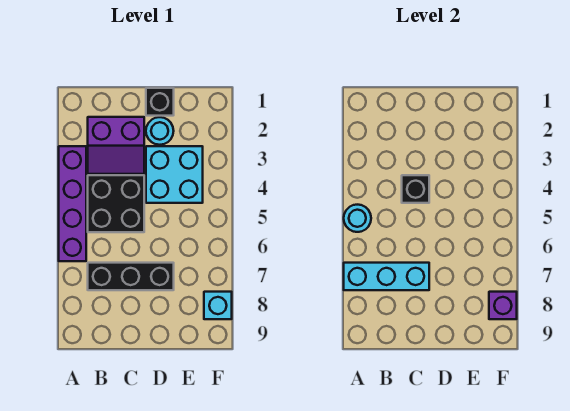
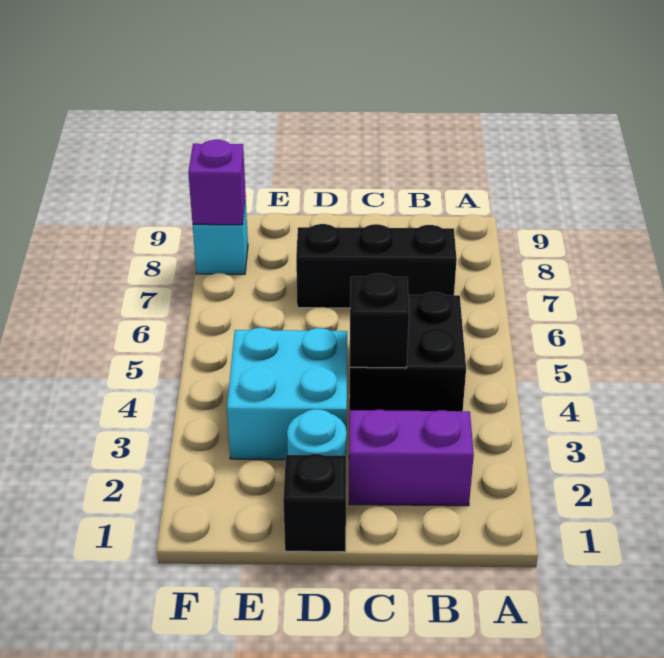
purple 1x4 brick [59,146,86,261] -> none
cyan 1x1 round brick [344,205,371,232] -> none
cyan 1x3 brick [344,263,429,290] -> none

